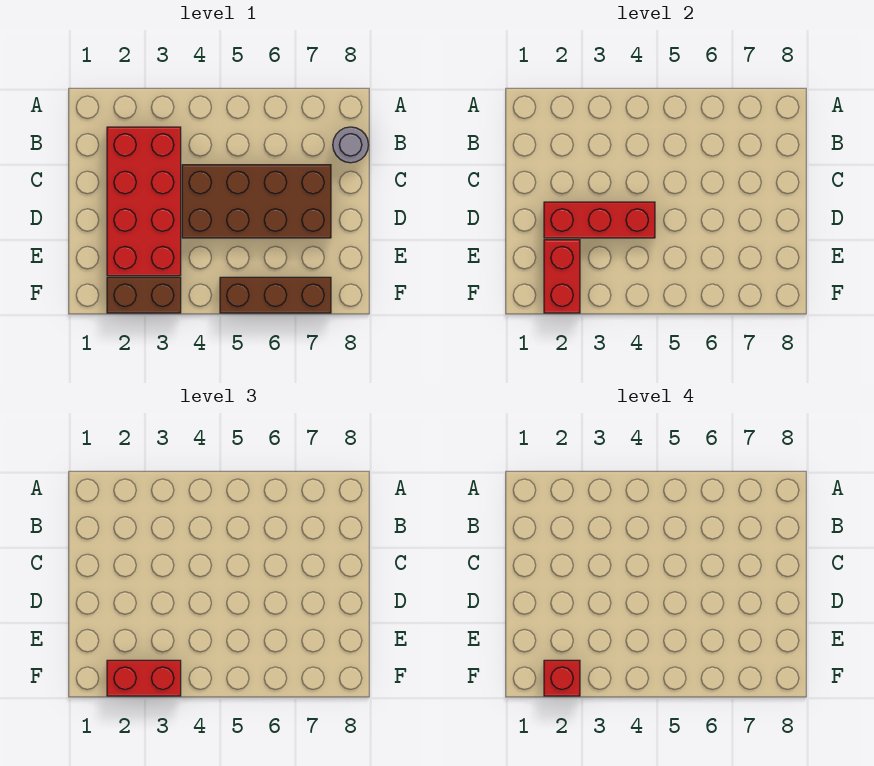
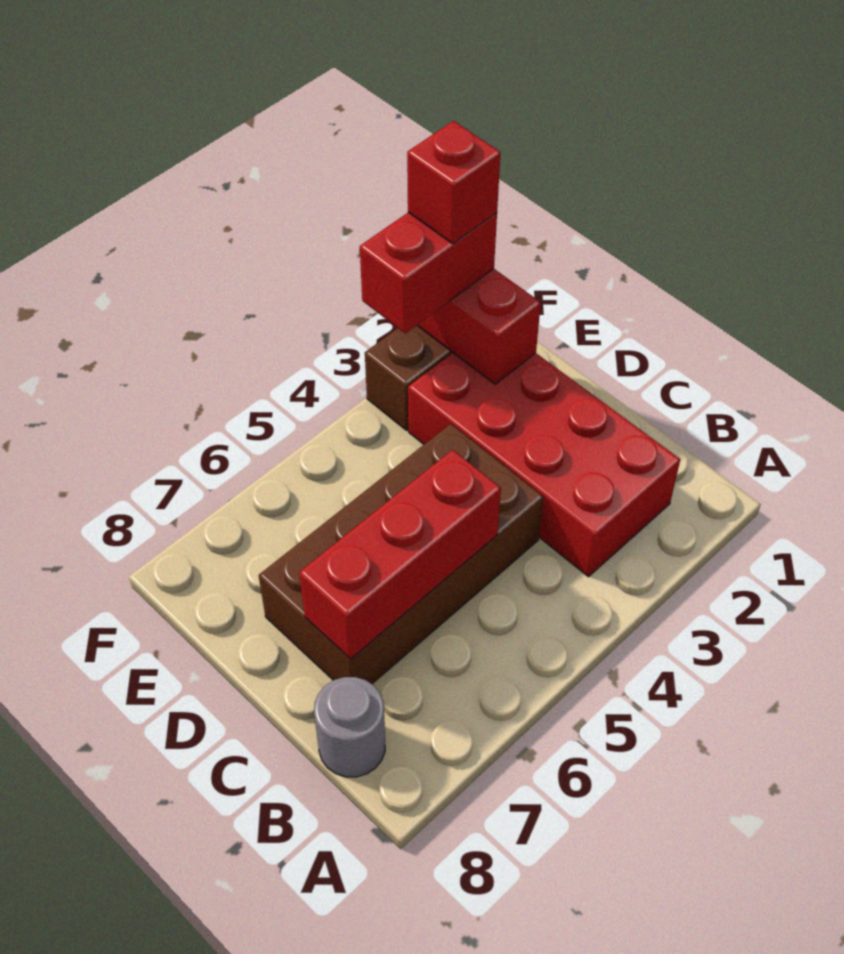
red 1x3 brick [544,202,655,238] -> red 1x3 brick moved to [299,450,501,659]
brown 1x3 brick [220,277,331,313] -> none

